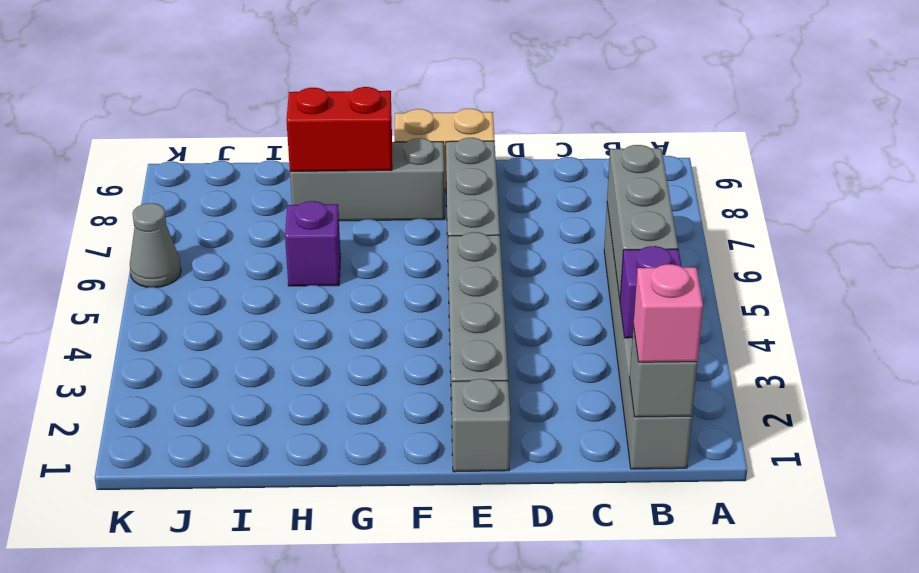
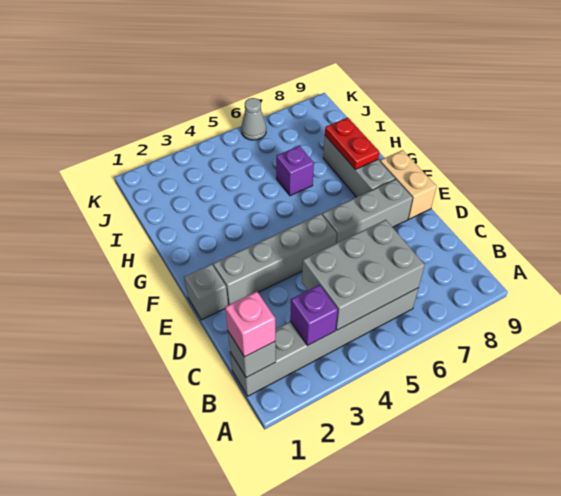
grey 1x3 brick [607,145,678,299] -> grey 2x3 brick [302,220,425,330]
red 1x2 brick [287,87,392,171] -> red 1x2 plate [325,117,379,169]

